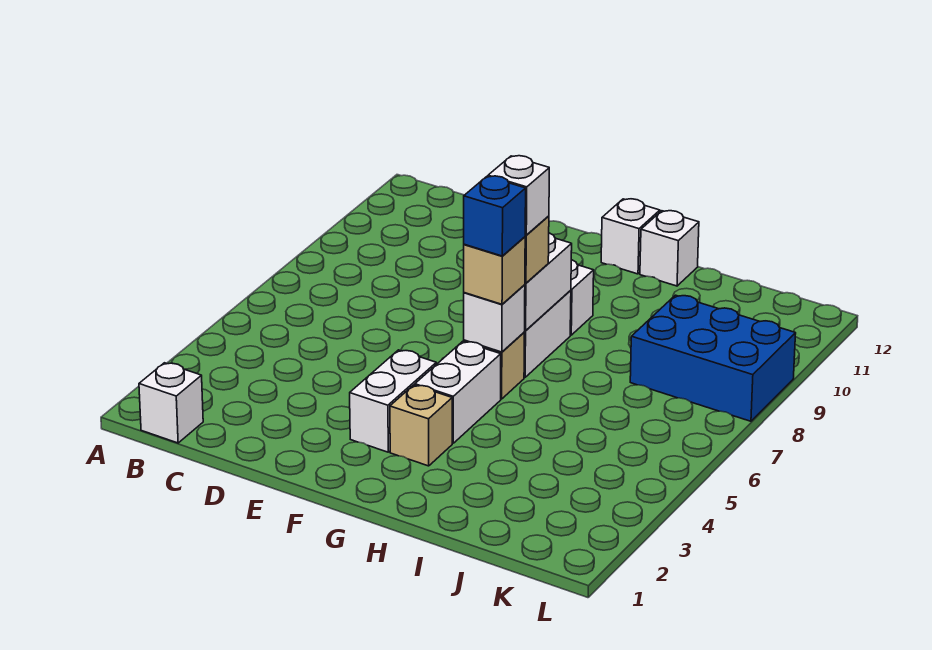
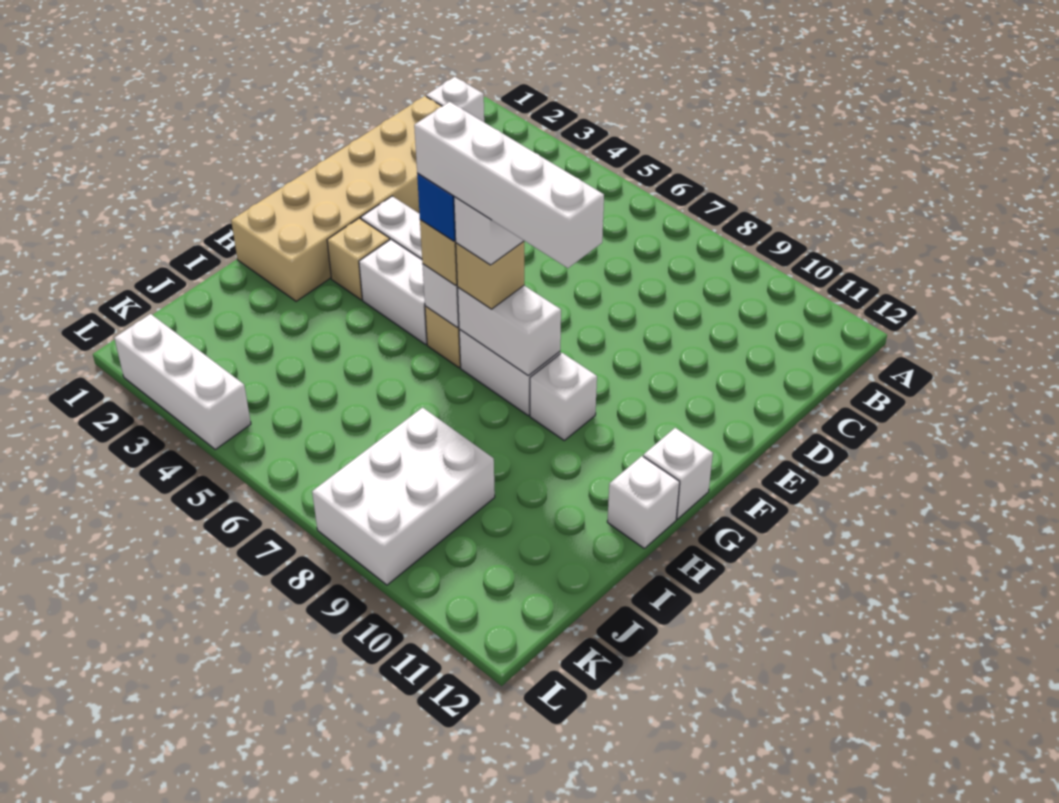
none -> tan 2x6 brick [231,96,442,301]
none -> white 1x4 brick [414,102,604,268]
blue 2x3 brick [630,295,796,421] -> white 2x3 brick [312,408,495,585]
none -> white 1x3 brick [114,314,251,449]

